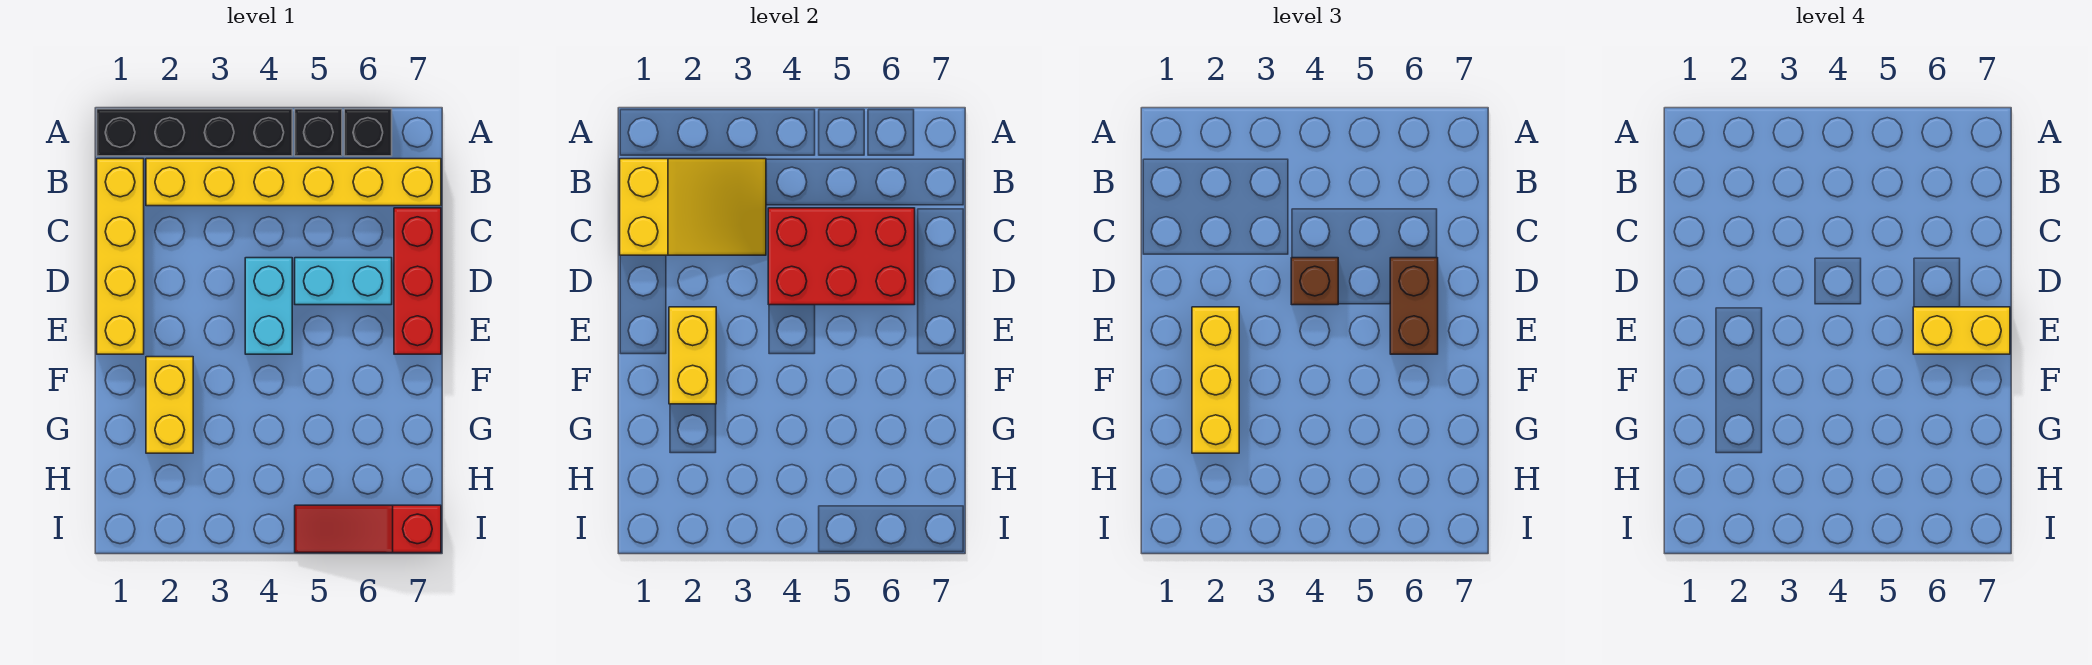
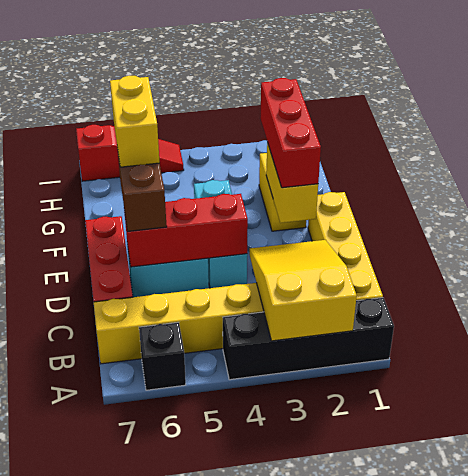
black 1x1 brick [295,109,342,156] -> none
yellow 2x3 slope [620,159,766,255] -> yellow 2x3 slope turned to [249,240,357,341]
red 2x3 brick [768,208,915,305] -> red 1x3 brick [124,194,248,267]
cyan 1x2 brick [245,258,292,354] -> cyan 1x3 brick [194,180,247,288]
brown 1x1 brick [1291,258,1338,305] -> none
yellow 1x3 brick [1192,307,1239,453] -> red 1x3 brick [260,78,321,188]
yellow 1x2 brick [1913,307,2010,354] -> yellow 1x2 brick turned to [110,76,160,167]

